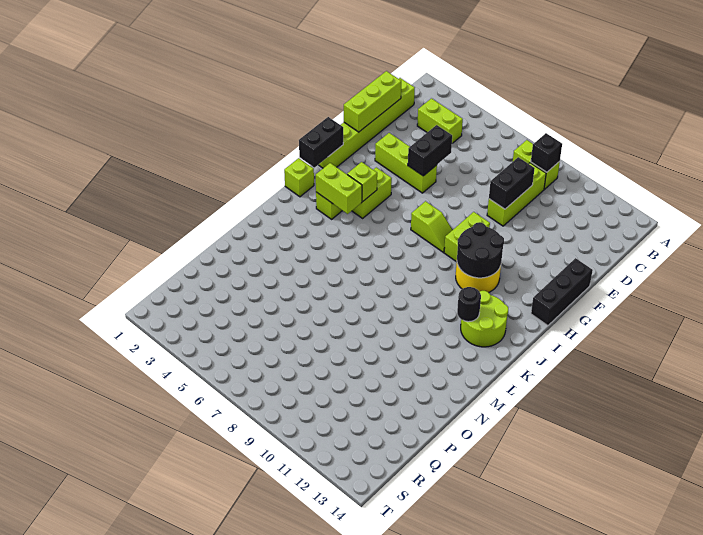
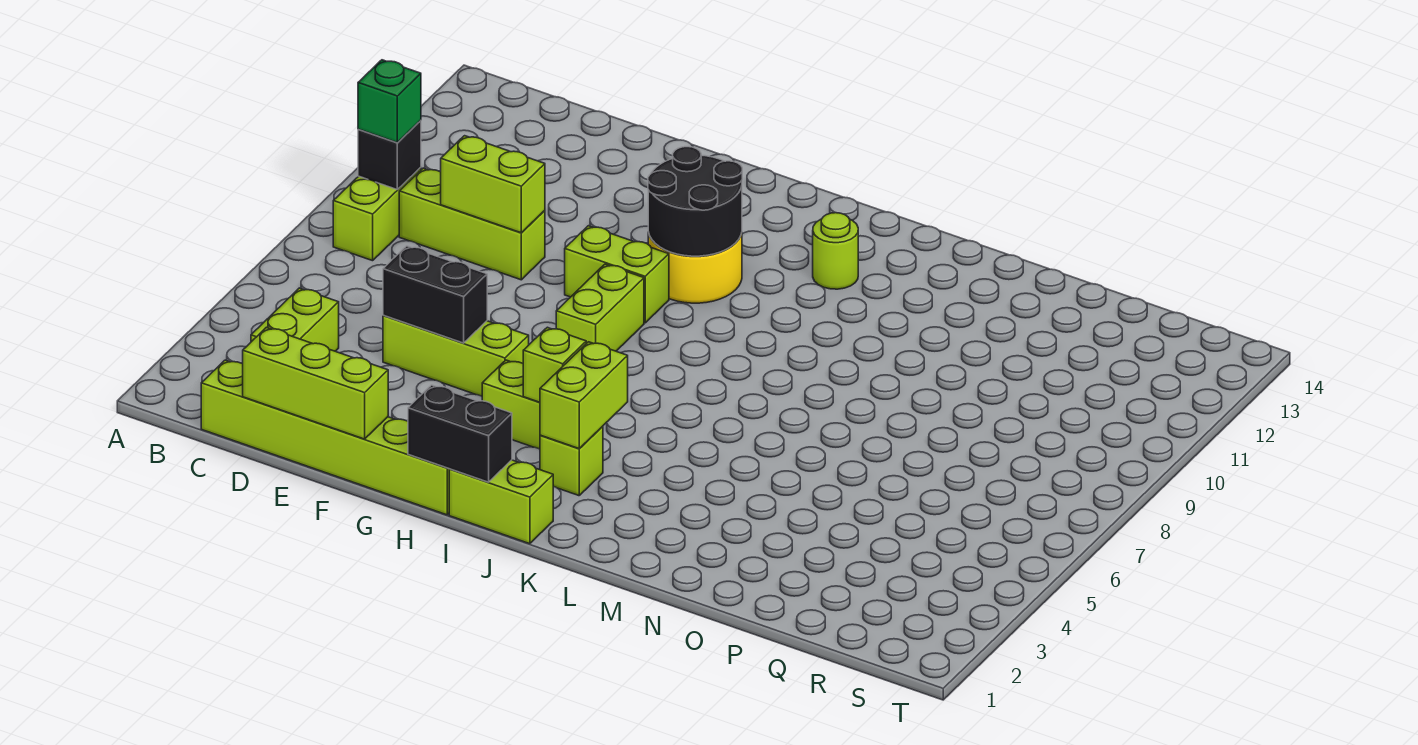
none -> green 1x1 brick [358,60,421,142]
black 1x2 brick [489,157,535,209] -> lime 1x2 brick [441,136,545,233]
lime 1x3 brick [375,133,437,193] -> lime 1x3 brick turned to [383,315,529,396]
black 1x3 brick [531,258,593,326] -> none
lime 1x2 slope [411,201,453,252] -> lime 1x2 brick [556,264,644,351]
lime 1x1 brick [284,158,314,197] -> lime 1x2 brick [449,460,553,544]
lime 2x2 round brick [461,291,508,347] -> lime 1x1 round brick [813,213,858,289]
black 1x1 round brick [457,287,481,322] -> none

